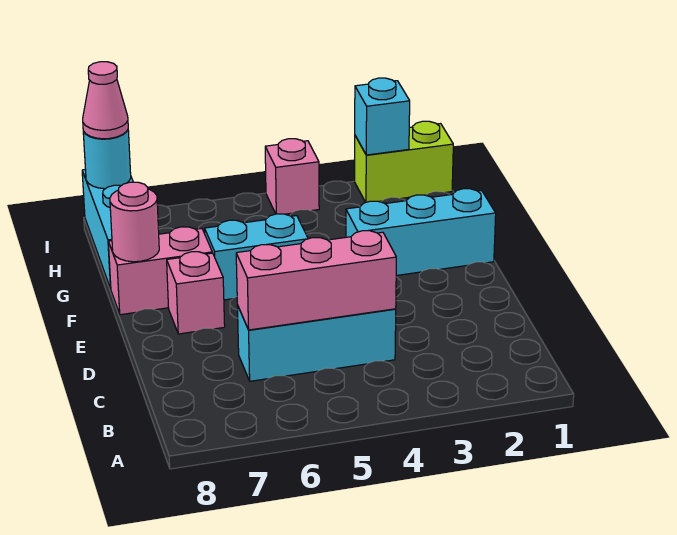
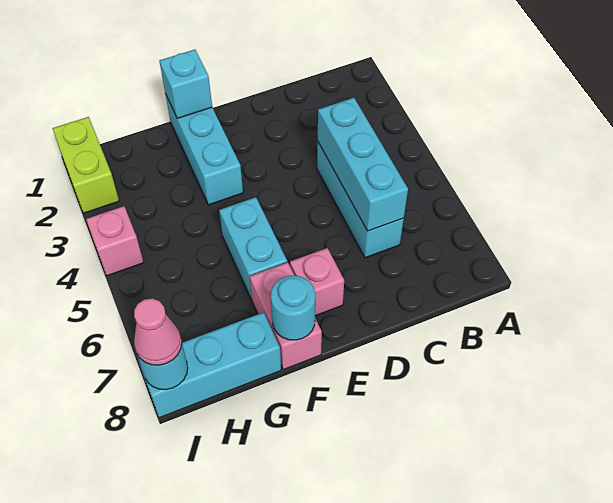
pink 1x3 brick [236,231,396,330] -> cyan 1x3 brick [318,98,408,231]
pink 1x1 round brick [110,182,159,262] -> cyan 1x1 round brick [271,276,315,340]
cyan 1x1 brick [355,78,410,155] -> cyan 1x1 brick moved to [160,50,212,118]

